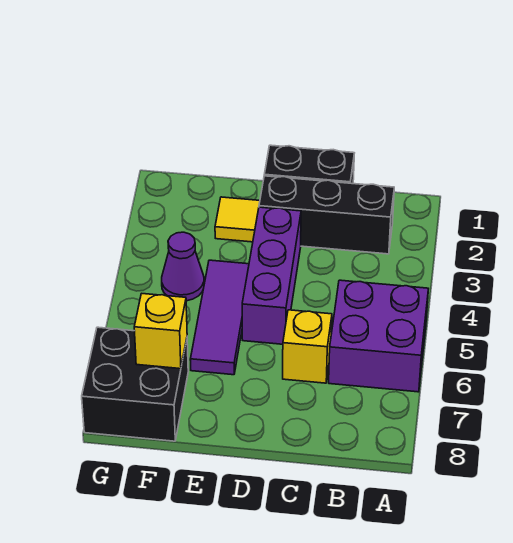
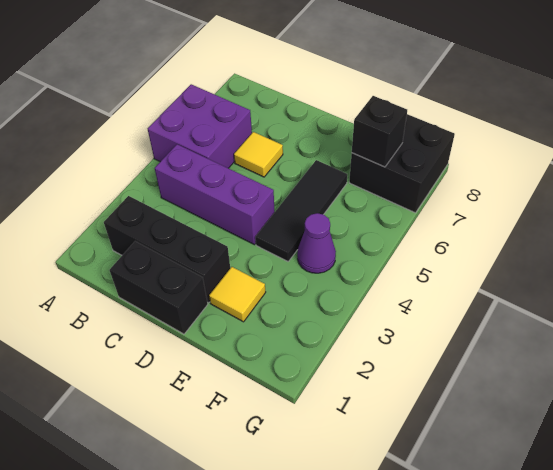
yellow 1x1 brick [283,310,332,383] -> yellow 1x1 tile [234,132,283,177]
purple 1x3 brick [242,207,301,344] -> purple 1x3 brick turned to [155,144,275,245]
purple 1x3 tile [190,260,249,375] -> black 1x3 tile [256,160,347,261]
yellow 1x1 brick [134,294,187,369] -> black 1x1 brick [352,96,407,167]

